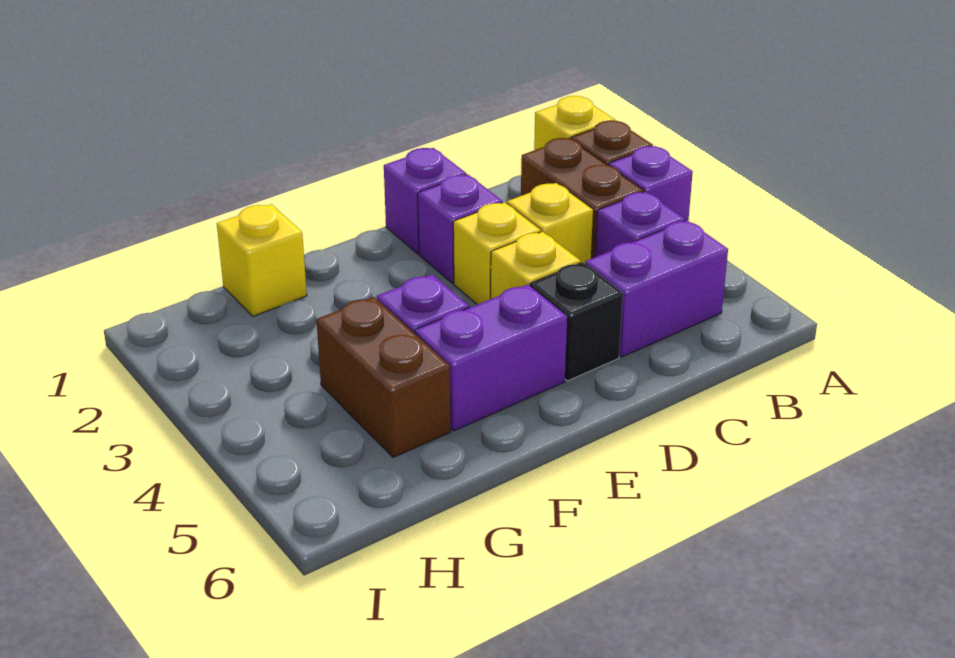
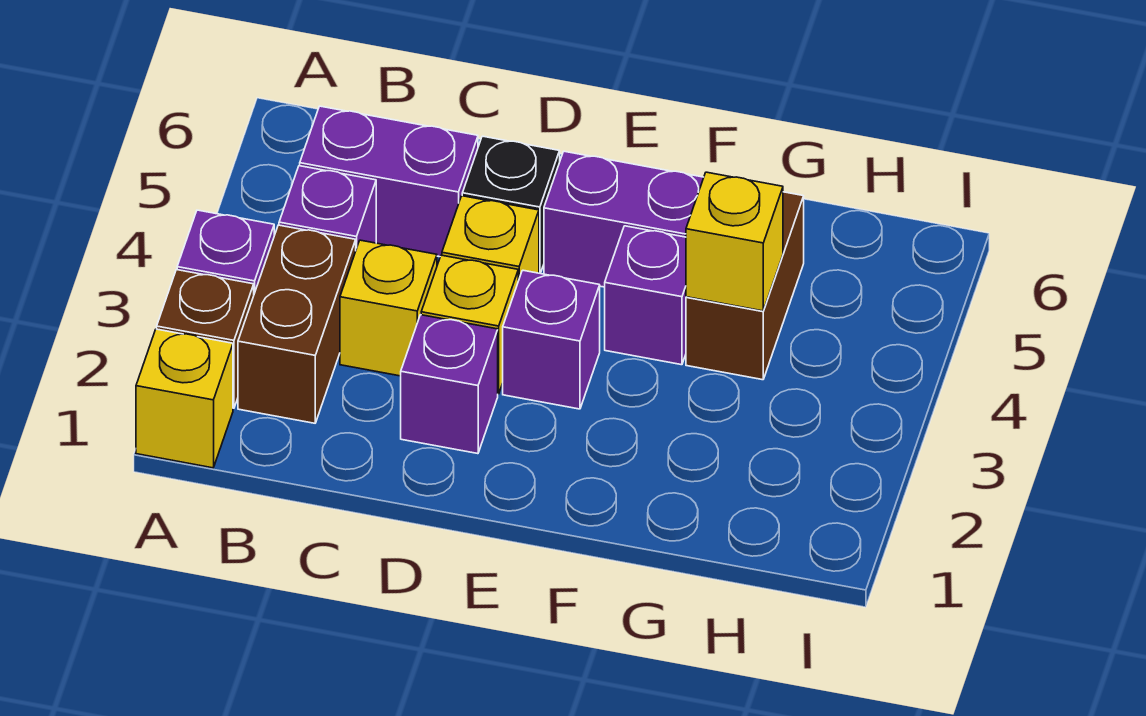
purple 1x1 brick [384,148,466,254] -> purple 1x1 brick moved to [503,270,600,409]
yellow 1x1 brick [217,204,307,316] -> yellow 1x1 brick moved to [686,172,783,311]

